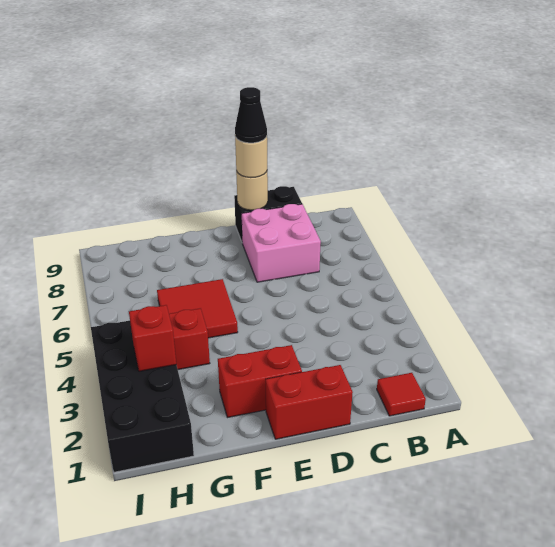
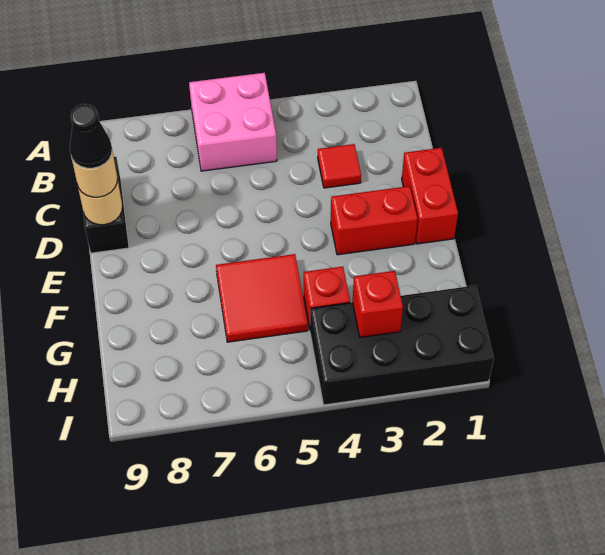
red 1x1 tile [377,373,426,416] -> red 1x1 tile moved to [318,144,361,188]
pink 2x2 brick [242,204,321,282] -> pink 2x2 brick moved to [189,73,277,171]
red 1x2 brick [218,345,302,418] -> red 1x2 brick turned to [331,186,417,255]

